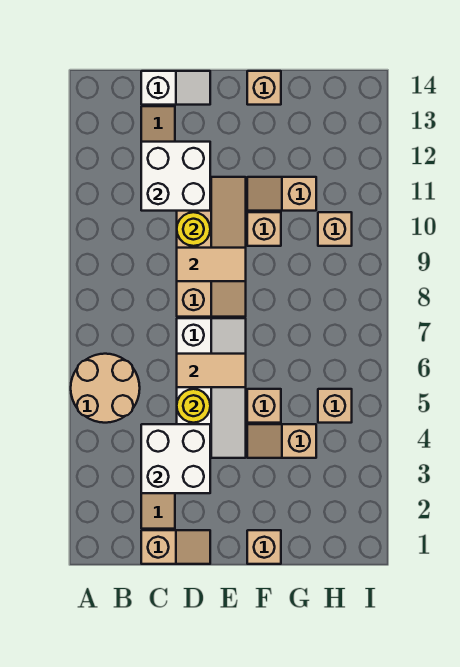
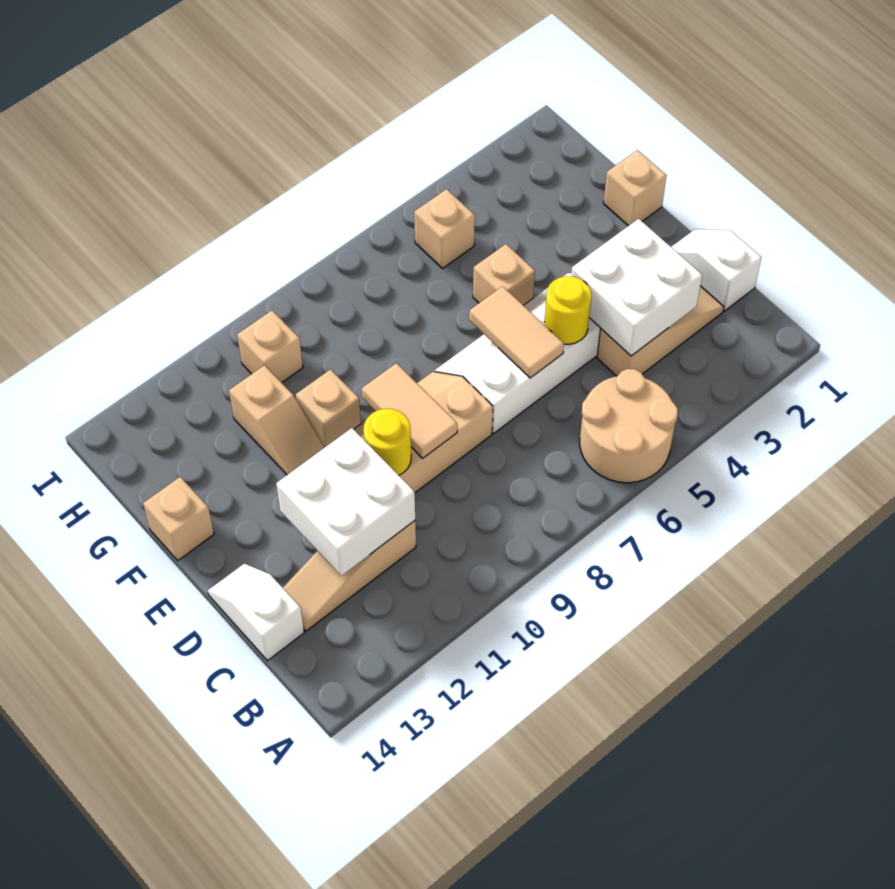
tan 1x2 slope [141,530,210,564] -> white 1x2 slope [671,229,761,311]
tan 1x2 slope [247,424,316,458] -> none

